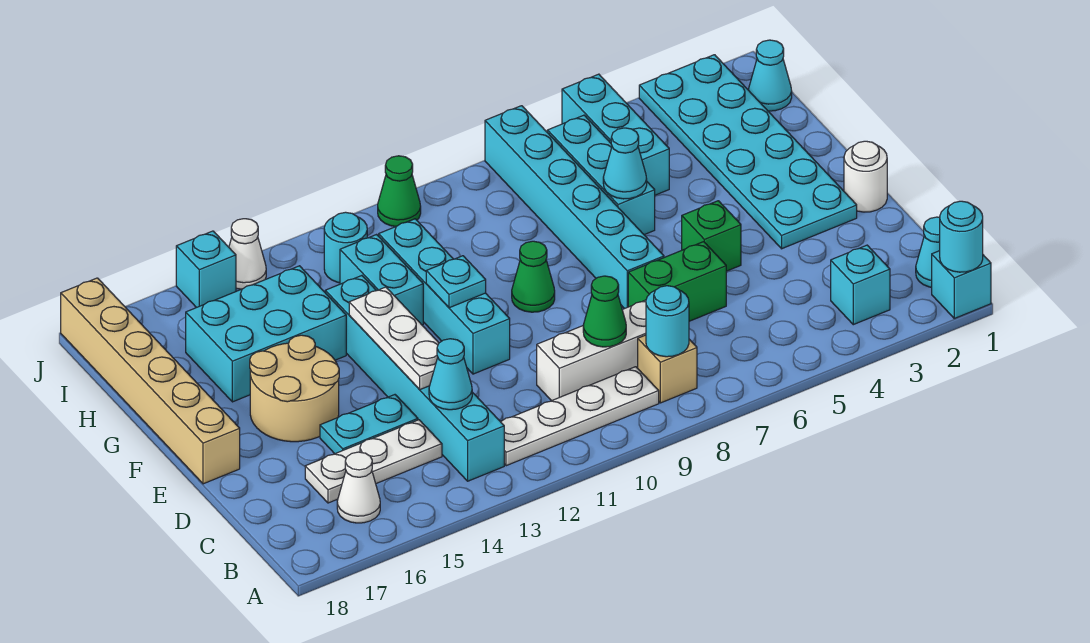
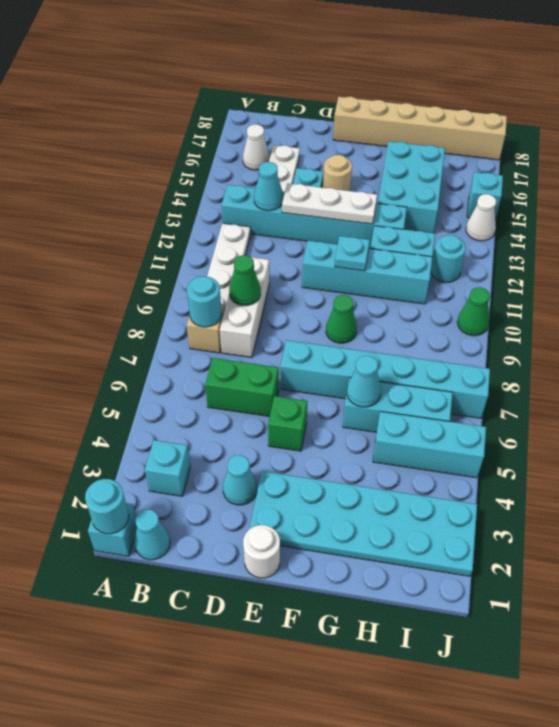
green 1x2 brick [628,242,726,321] -> green 1x2 brick turned to [205,358,279,417]
tan 2x2 round brick [250,335,339,442] -> tan 1x1 round brick [323,155,352,191]
cyan 1x1 cone [749,40,792,111] -> cyan 1x1 cone moved to [223,455,257,505]

